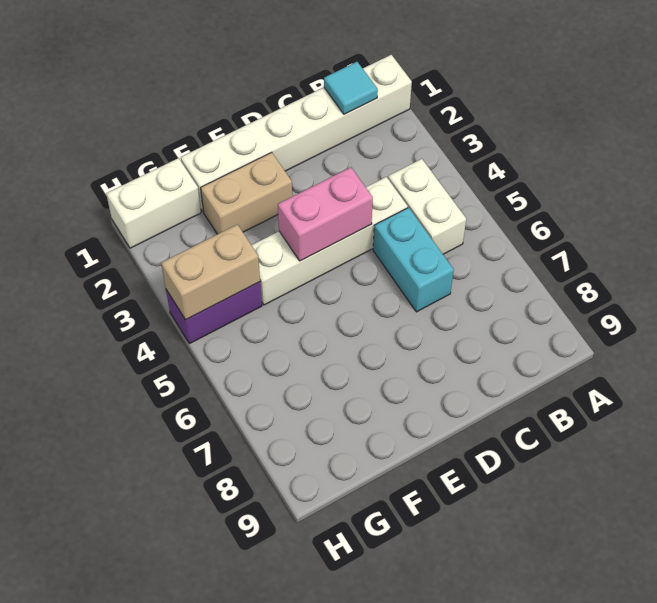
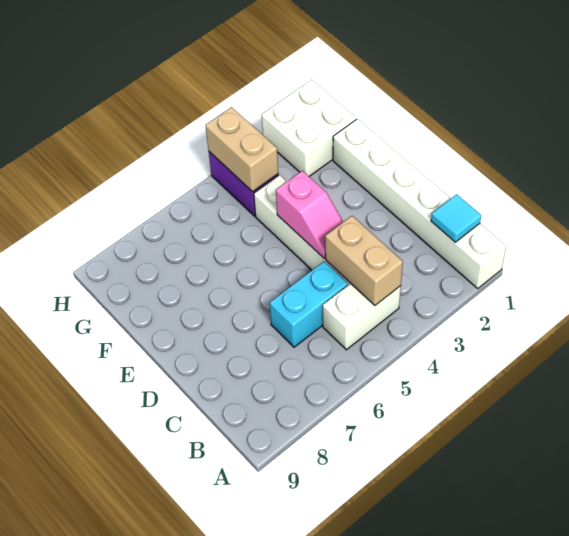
pink 1x2 brick [278,167,373,261] -> pink 1x2 slope [276,171,343,259]
tan 1x2 brick [201,152,292,234] -> tan 1x2 brick moved to [325,216,403,305]
white 1x2 brick [106,158,201,248] -> white 2x2 brick [262,79,356,176]

